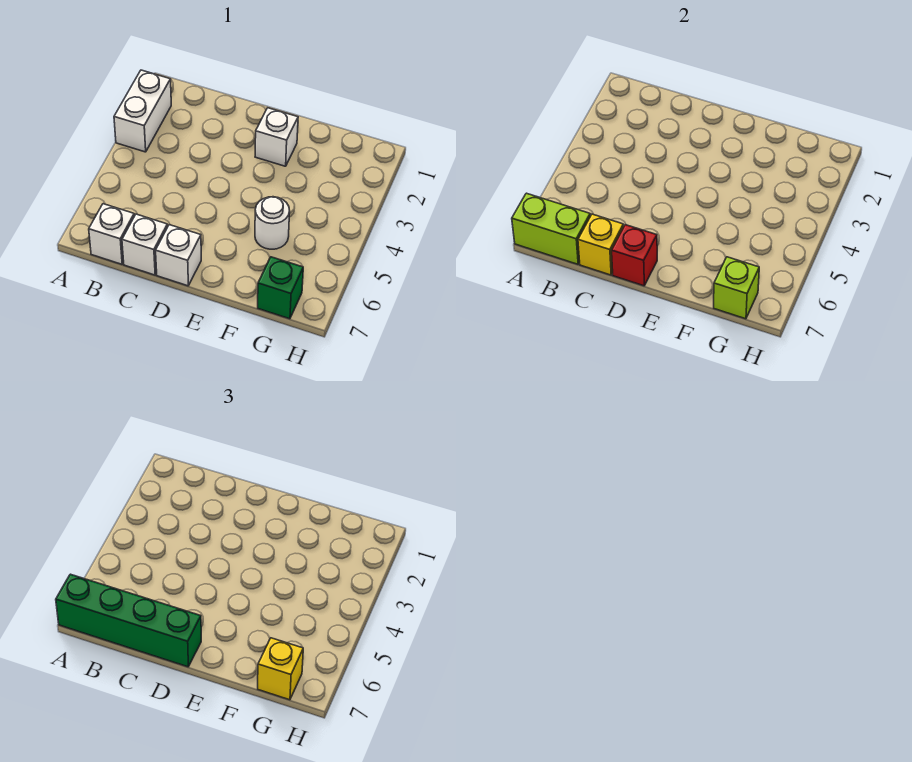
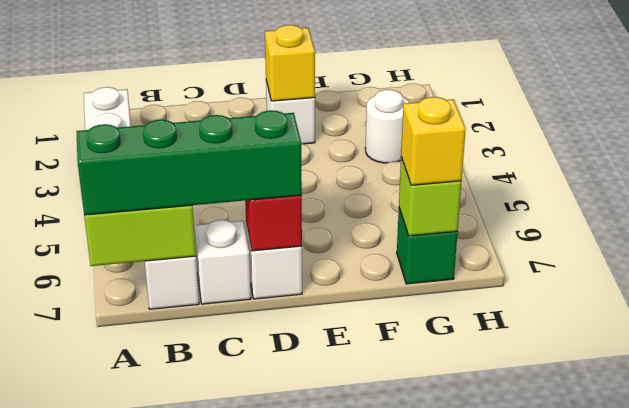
yellow 1x1 brick [578,214,624,275] -> yellow 1x1 brick moved to [265,25,315,101]
white 1x1 round brick [255,197,290,249] -> white 1x1 round brick moved to [365,90,410,163]

